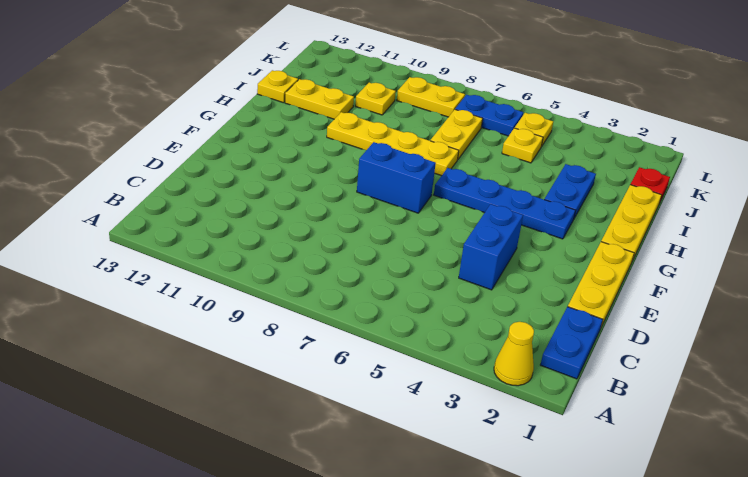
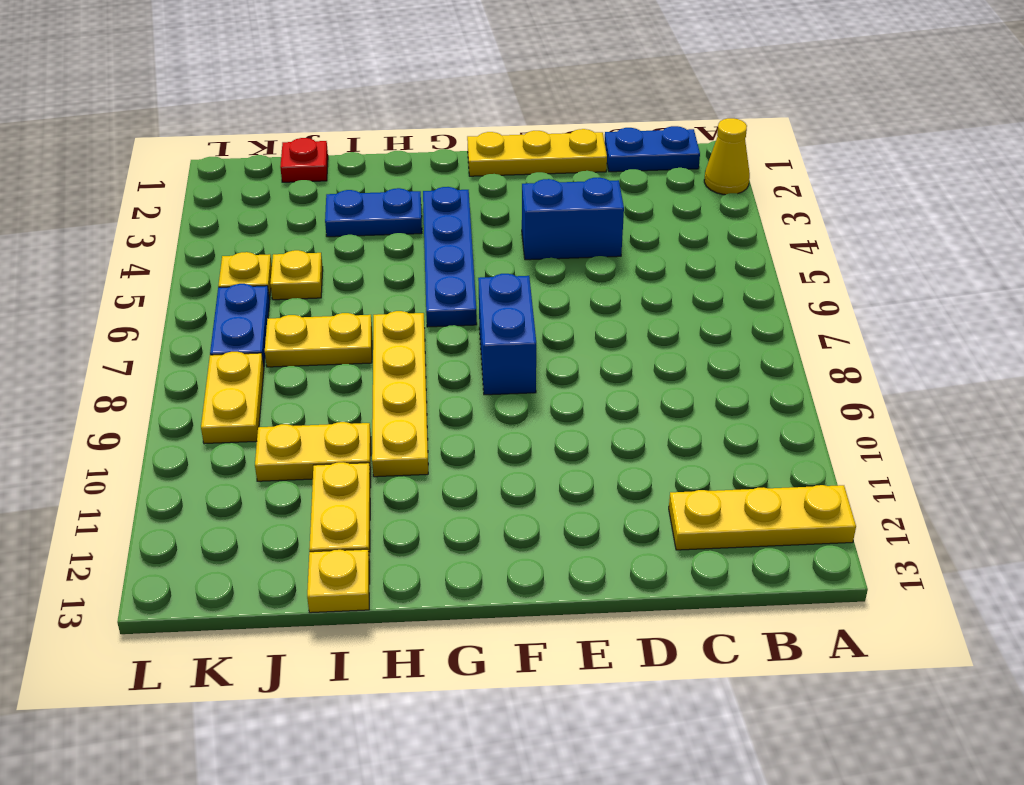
yellow 1x3 plate [601,185,662,261] -> yellow 1x3 plate moved to [669,485,856,550]
yellow 1x1 plate [355,83,396,115] -> yellow 1x2 plate [255,422,371,481]

